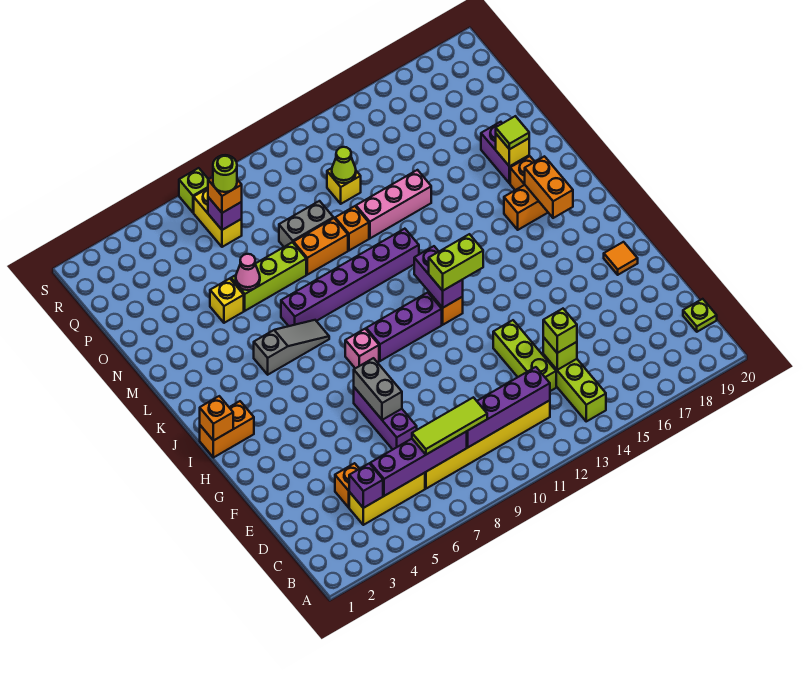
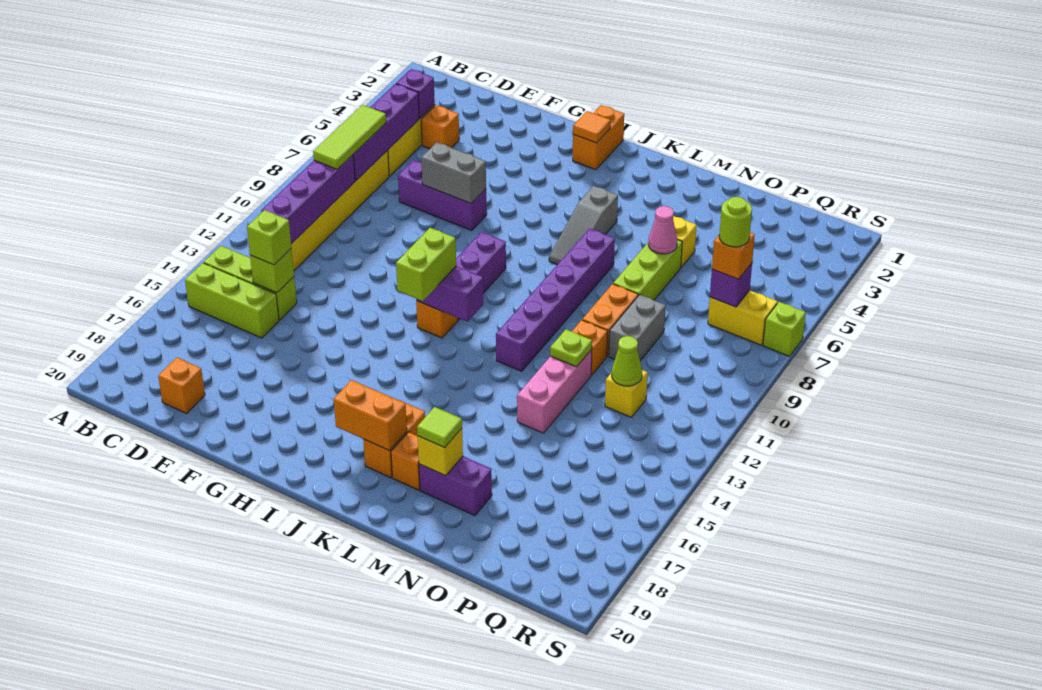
lime 1x1 plate [683,299,717,332] -> lime 1x1 plate moved to [550,329,592,367]
lime 1x3 brick [493,320,556,391] -> lime 1x3 brick moved to [185,263,279,338]
orange 1x1 tile [604,242,638,275] -> orange 1x1 tile moved to [573,111,611,143]
orange 1x1 brick [200,396,233,441] -> orange 1x1 brick moved to [158,358,205,413]
pink 1x1 brick [345,329,379,368] -> none

